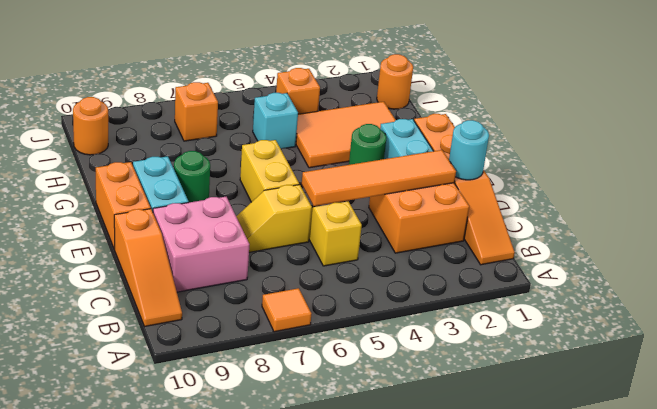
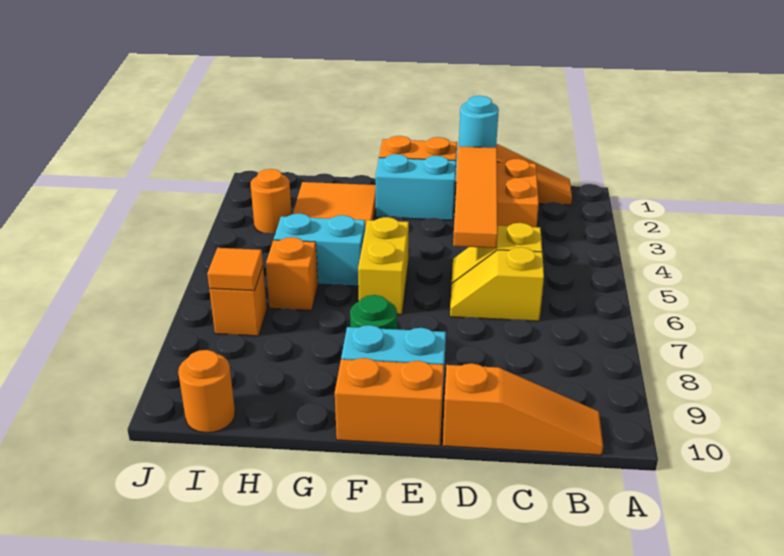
orange 1x1 tile [262,288,311,332] -> orange 1x1 tile moved to [207,248,263,291]
pink 2x2 brick [153,197,250,292] -> none
yellow 1x2 slope [236,185,312,252] -> yellow 1x2 slope turned to [450,247,544,321]
yellow 1x2 brick [240,140,299,202] -> yellow 1x2 brick turned to [358,217,409,315]
green 1x1 round brick [349,124,387,165] -> none
cyan 1x1 brick [253,93,298,149] -> cyan 1x2 brick [274,213,365,286]
orange 1x1 round brick [377,54,413,109] -> orange 1x1 round brick moved to [251,169,292,234]
orange 1x1 brick [276,68,320,114] -> orange 1x1 brick moved to [266,237,318,310]

